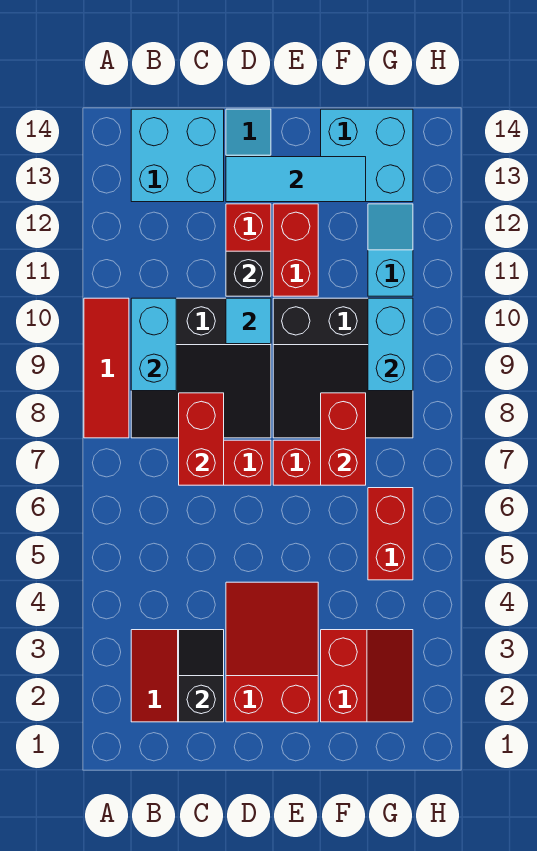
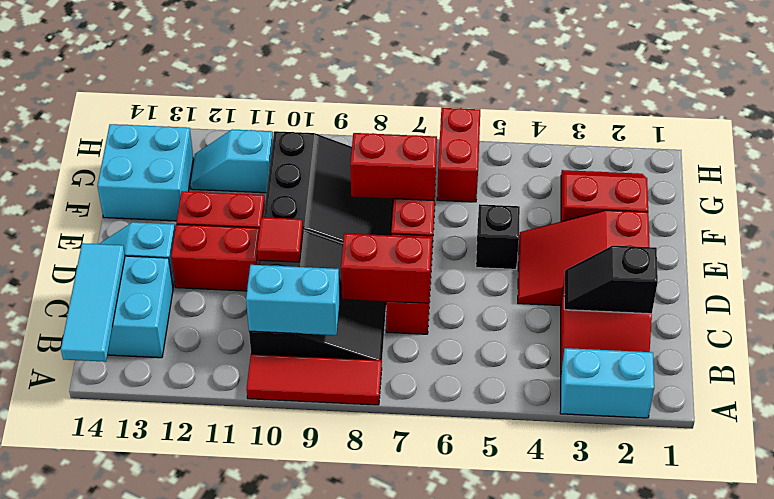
cyan 1x1 tile [226,298,271,344] -> red 1x1 tile [257,217,303,262]
black 1x1 brick [226,251,271,296] -> black 1x1 brick moved to [476,204,520,269]
cyan 1x3 tile [226,157,366,202] -> cyan 1x3 tile moved to [61,243,125,362]
red 1x2 brick [368,488,413,580] -> red 1x2 brick turned to [437,108,480,202]
cyan 1x2 brick [368,298,413,391] -> cyan 1x2 brick moved to [560,348,654,418]

